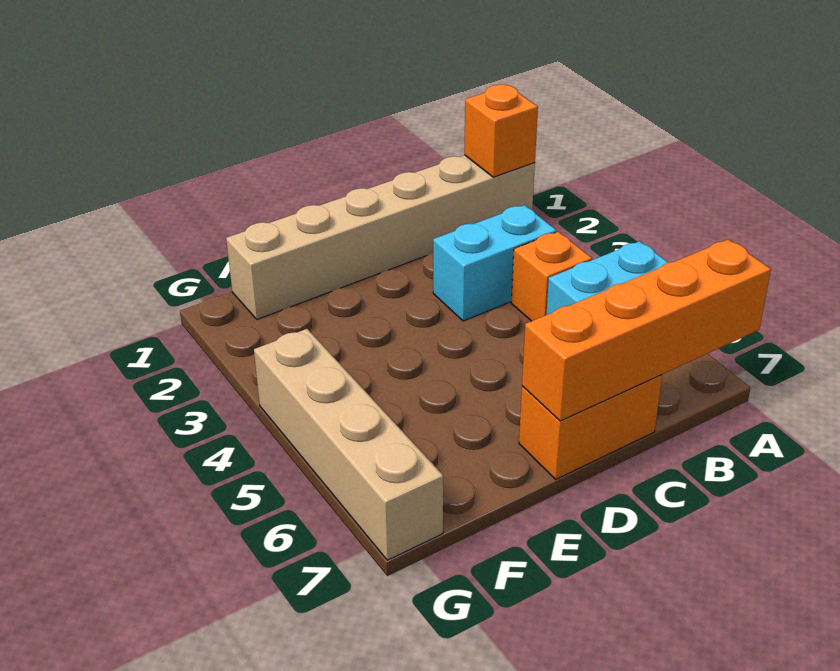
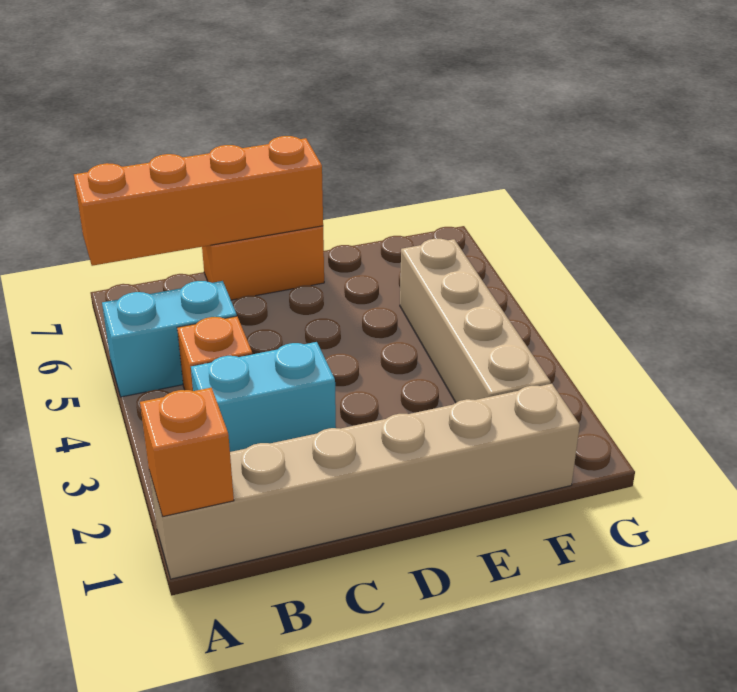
tan 1x4 brick [254,329,443,560] -> tan 1x4 brick moved to [400,239,551,403]

